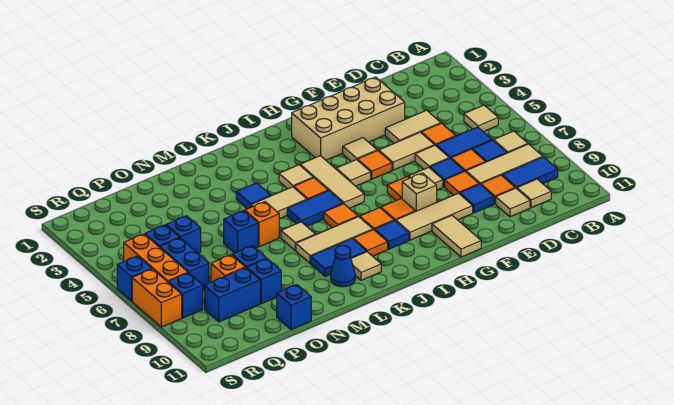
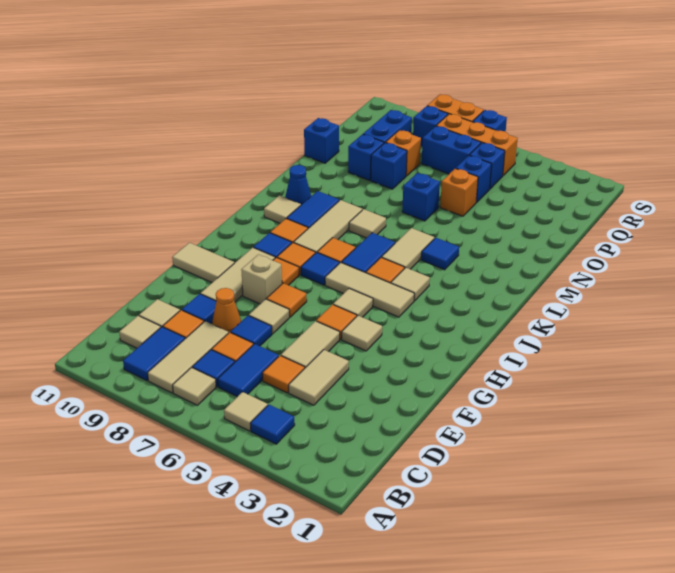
none -> blue 1x1 tile [250,405,295,444]
tan 2x4 brick [292,77,405,160] -> none
tan 1x1 tile [415,145,449,169] -> none
orange 1x1 tile [445,171,479,195] -> orange 1x1 cone [212,288,241,333]
none -> blue 1x1 tile [301,252,340,285]
orange 1x1 brick [245,202,279,247] -> orange 1x1 brick moved to [440,168,478,216]

